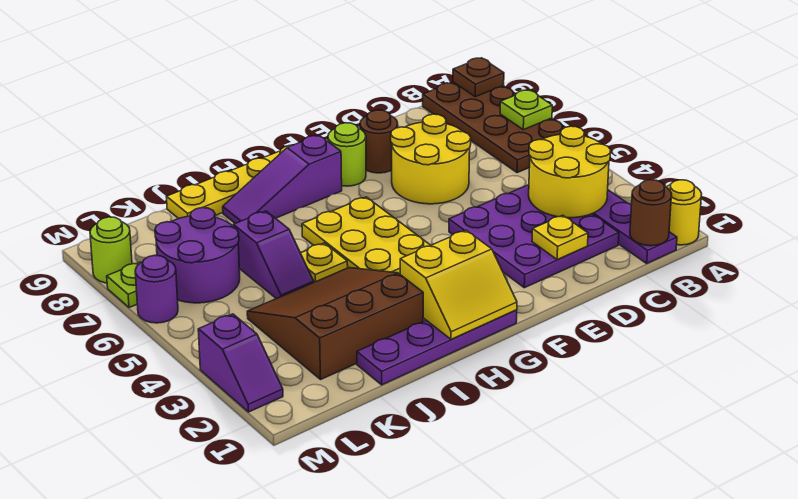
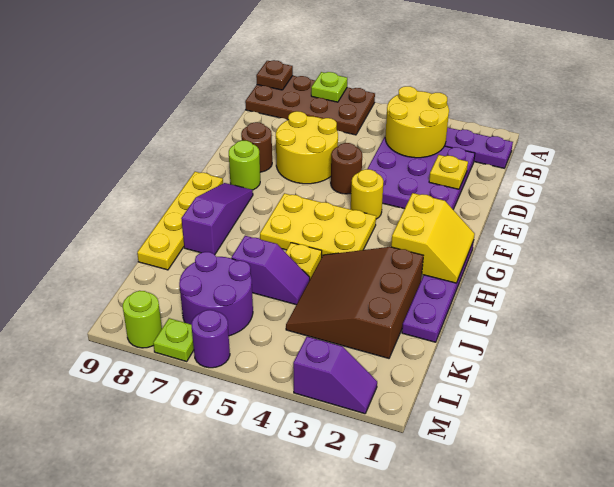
yellow 1x1 round brick [667,180,702,245] -> yellow 1x1 round brick moved to [351,169,383,219]
brown 1x1 round brick [630,180,672,246] -> brown 1x1 round brick moved to [331,143,362,194]
purple 1x3 slope [223,135,342,223] -> purple 1x3 slope turned to [181,183,253,254]

